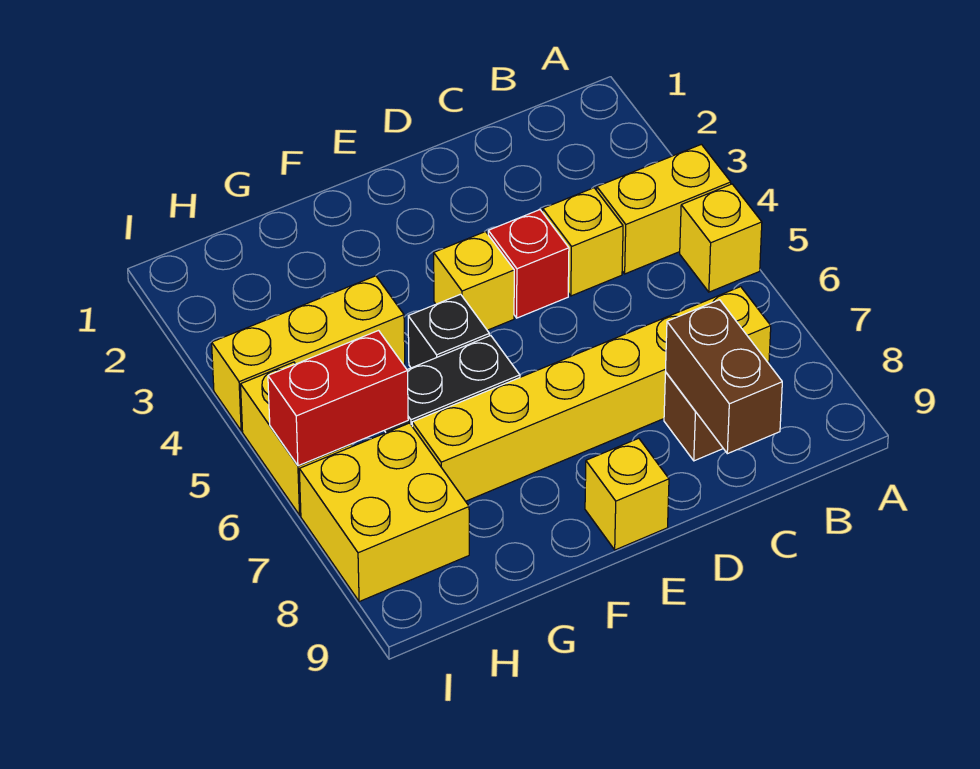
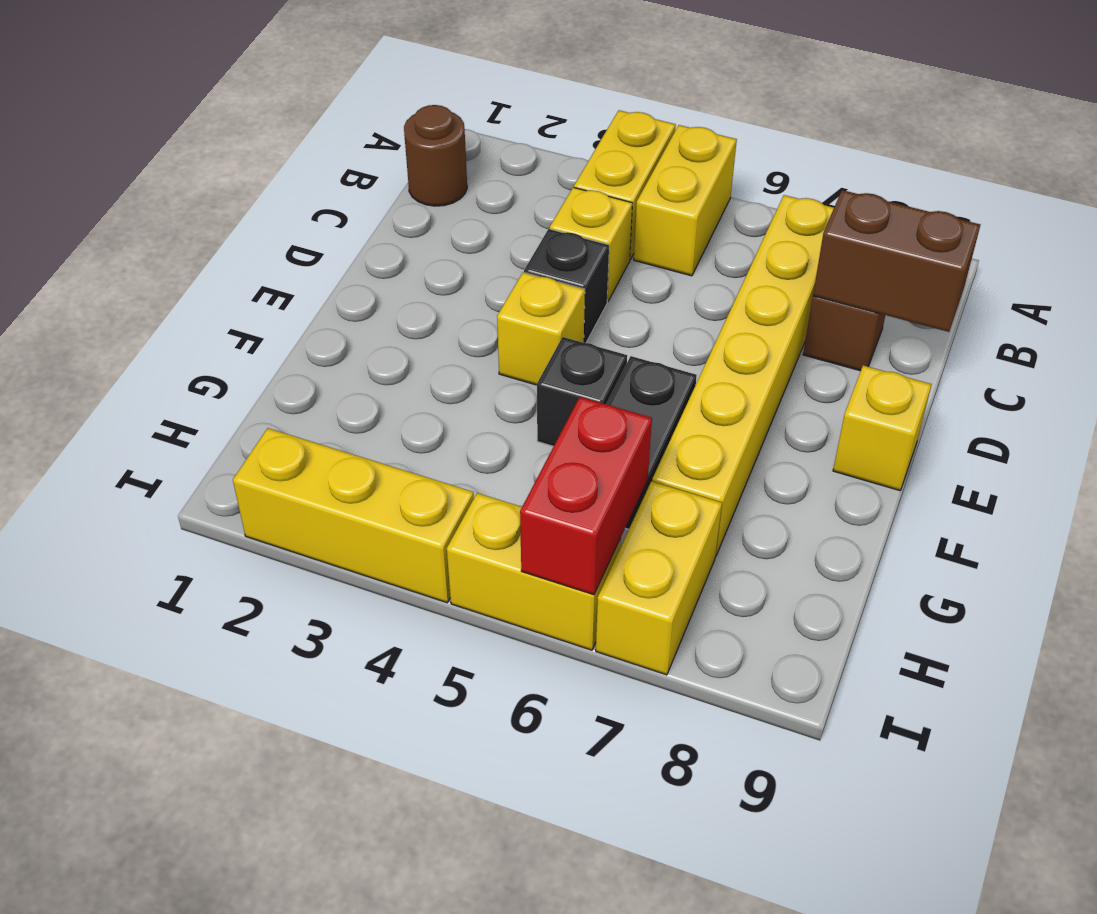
yellow 1x1 brick [680,184,762,292] -> yellow 1x2 brick [634,125,737,276]
none -> brown 1x1 round brick [404,105,467,206]
red 1x1 brick [488,210,569,318] -> black 1x1 brick [524,229,609,343]
yellow 1x3 brick [212,276,405,431] -> yellow 1x3 brick turned to [233,428,474,603]
yellow 2x2 brick [299,423,469,602] -> yellow 1x2 brick [596,481,722,675]

